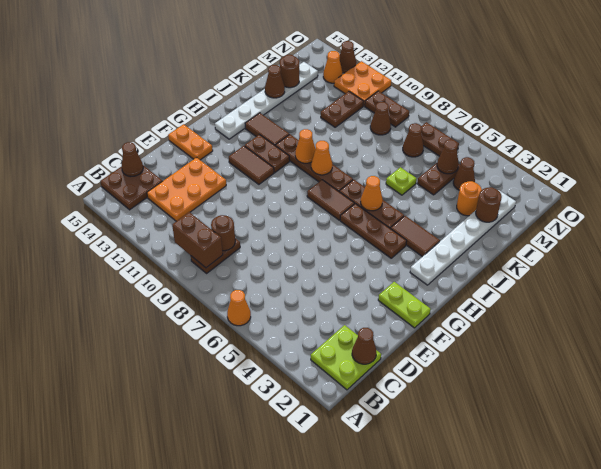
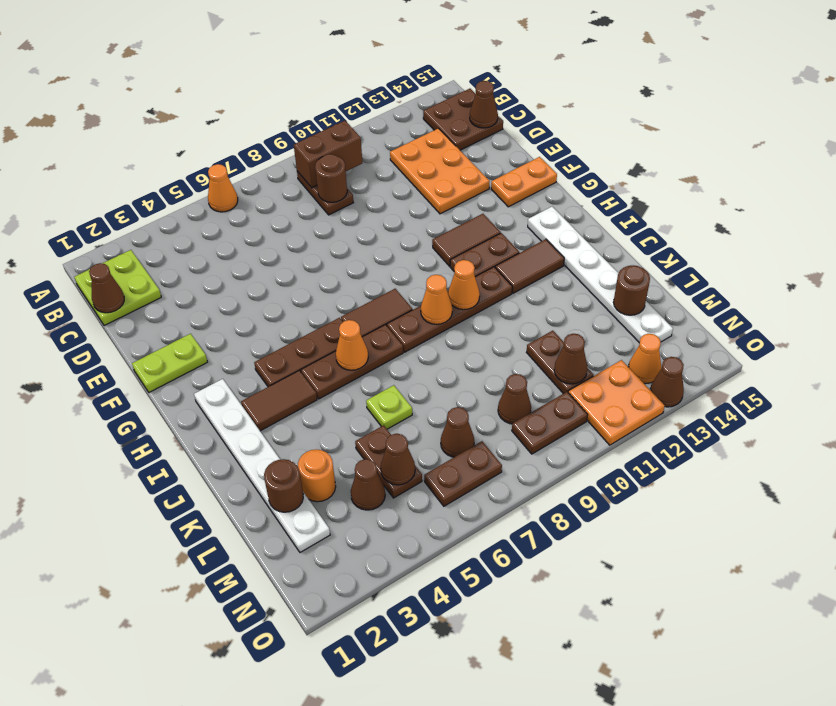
brown 1x1 cone [265,65,285,98] -> brown 1x1 cone moved to [554,334,588,384]

